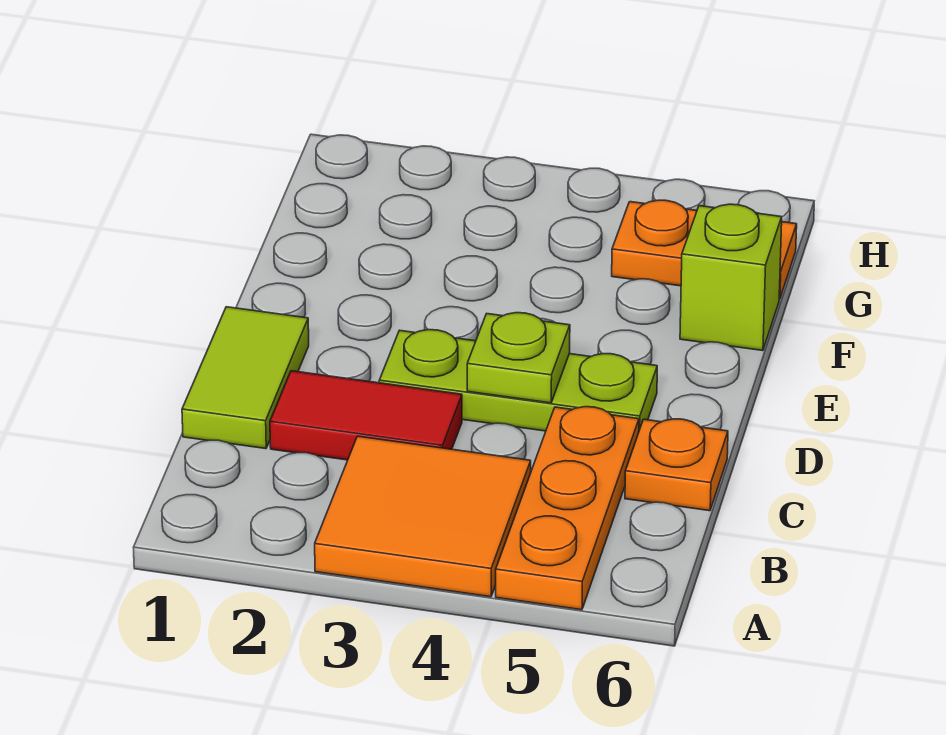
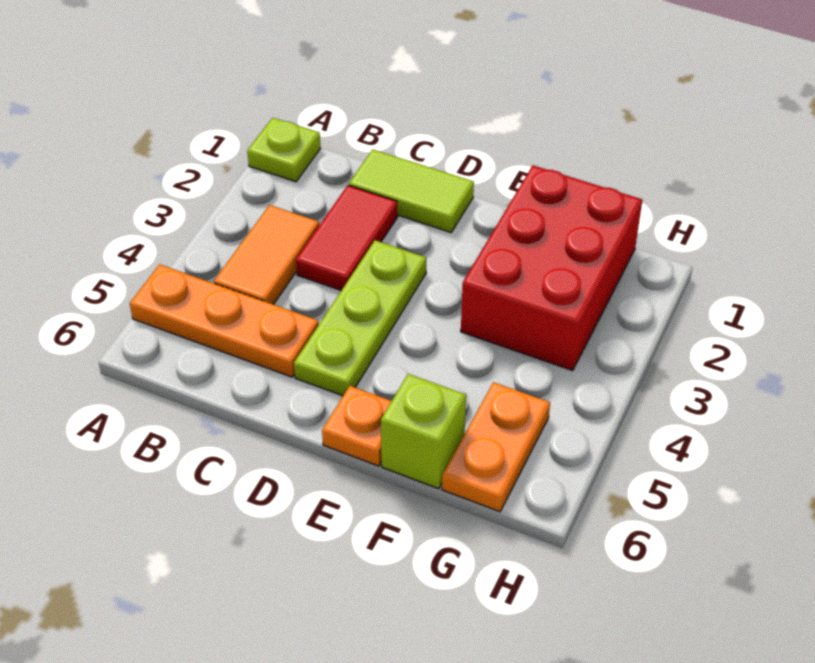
orange 2x2 tile [315,436,531,597] -> orange 1x2 tile [214,205,319,305]
orange 1x1 plate [625,419,728,511] -> orange 1x1 plate moved to [322,386,391,466]
lime 1x1 plate [467,313,570,403] -> lime 1x1 plate moved to [247,118,321,182]
none -> red 2x3 brick [461,165,642,371]

